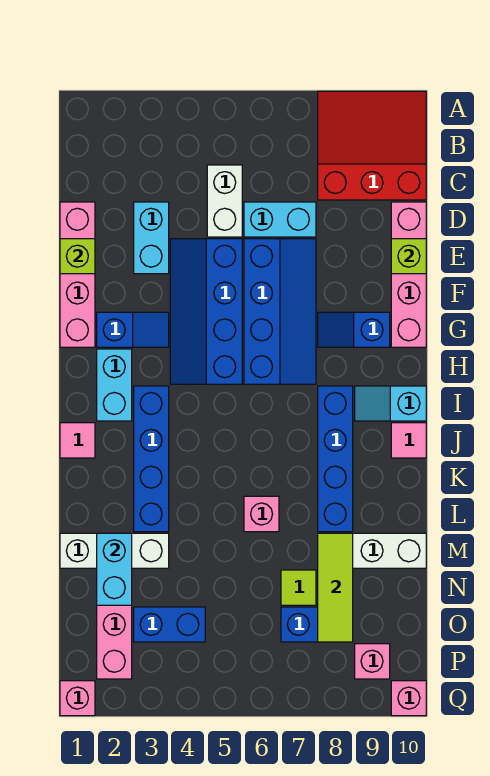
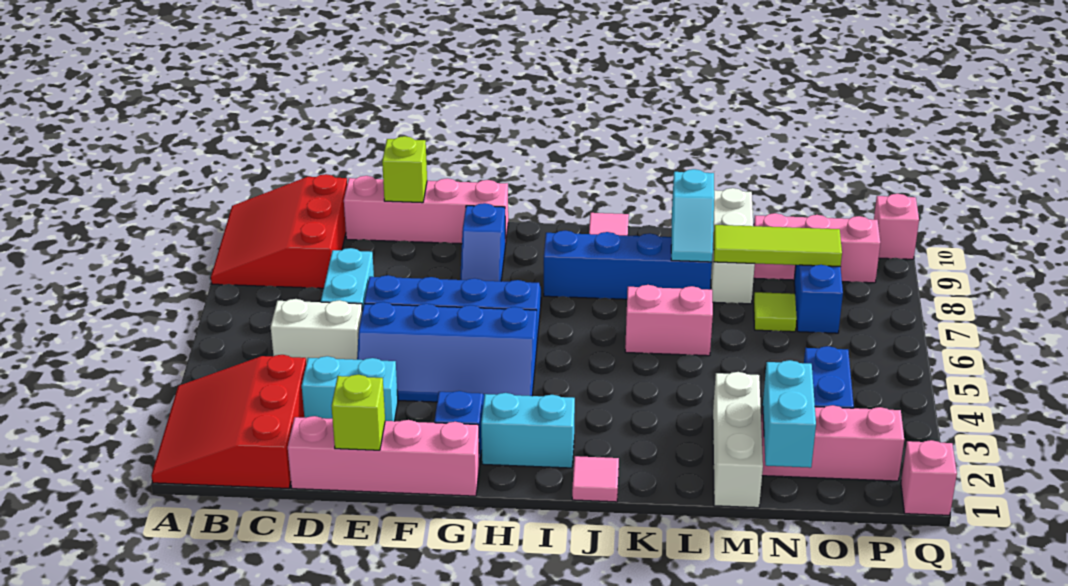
none -> red 3x3 slope [151,355,306,488]
blue 1x4 brick [134,386,169,532] -> none
cyan 1x2 slope [355,386,426,421] -> cyan 1x2 slope moved to [671,169,714,262]
pink 1x1 brick [244,496,279,532] -> pink 1x2 brick [625,285,713,356]
cyan 1x2 brick [97,533,132,605] -> cyan 1x2 brick turned to [763,360,816,468]
pink 1x1 brick [355,644,390,679] -> pink 1x3 brick [754,213,880,283]

